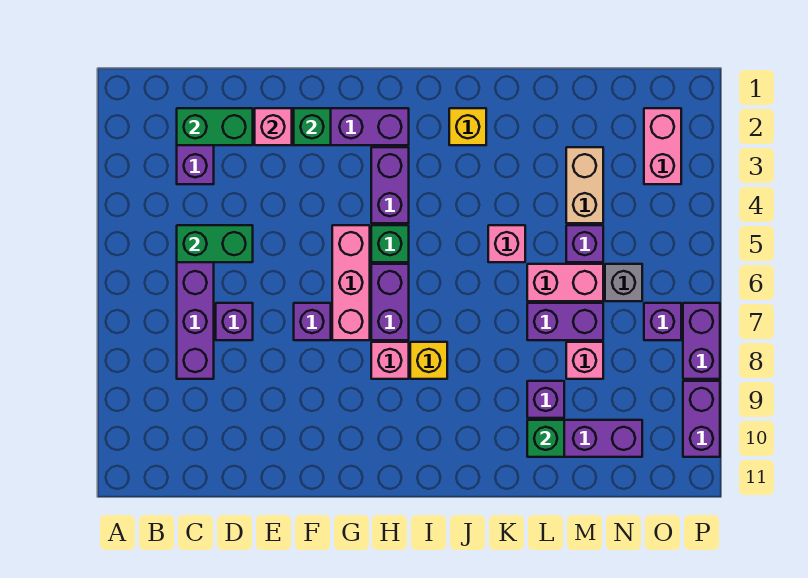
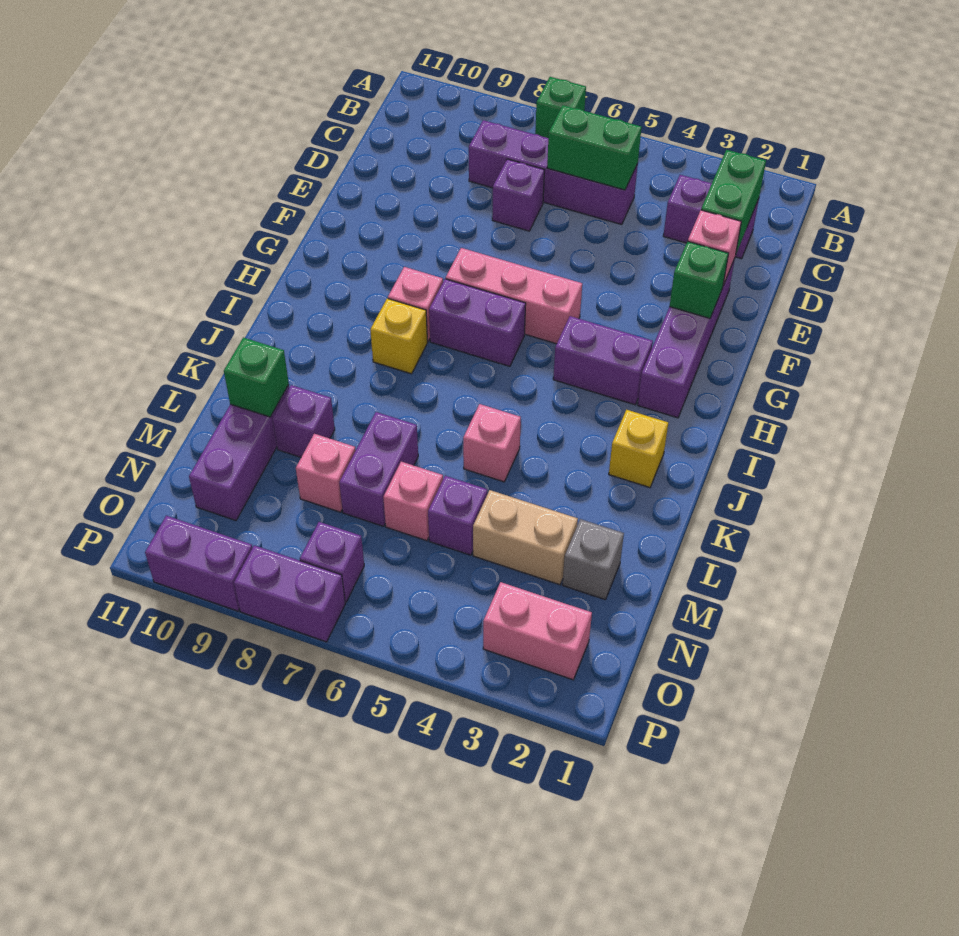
green 1x2 brick [177,225,253,262] -> green 1x2 brick turned to [547,105,642,190]
purple 1x1 brick [294,303,331,340] -> none
green 1x1 brick [371,225,409,262] -> green 1x1 brick moved to [535,77,586,138]
pink 1x2 brick [527,264,603,301] -> pink 1x1 brick [383,462,443,541]
grey 1x1 brick [605,264,642,301] -> grey 1x1 brick moved to [562,519,624,599]

